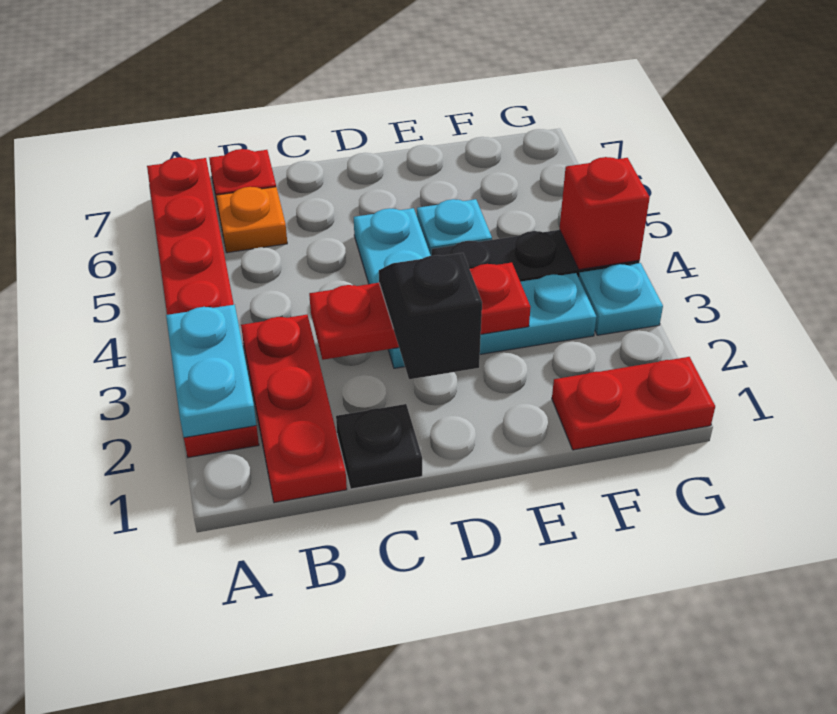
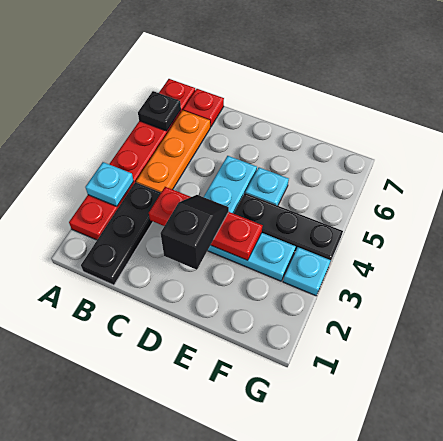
cyan 1x2 plate [166,305,256,438] -> cyan 1x1 plate [85,162,134,206]
red 1x3 plate [241,315,347,503] -> black 1x3 plate [81,182,161,285]
orange 1x1 plate [216,187,287,253] -> orange 1x3 plate [136,110,210,192]
black 1x1 plate [336,404,422,489] -> black 1x1 plate moved to [138,91,181,131]
red 1x2 plate [552,357,715,450] -> none
red 1x1 brick [559,157,650,270] -> none

